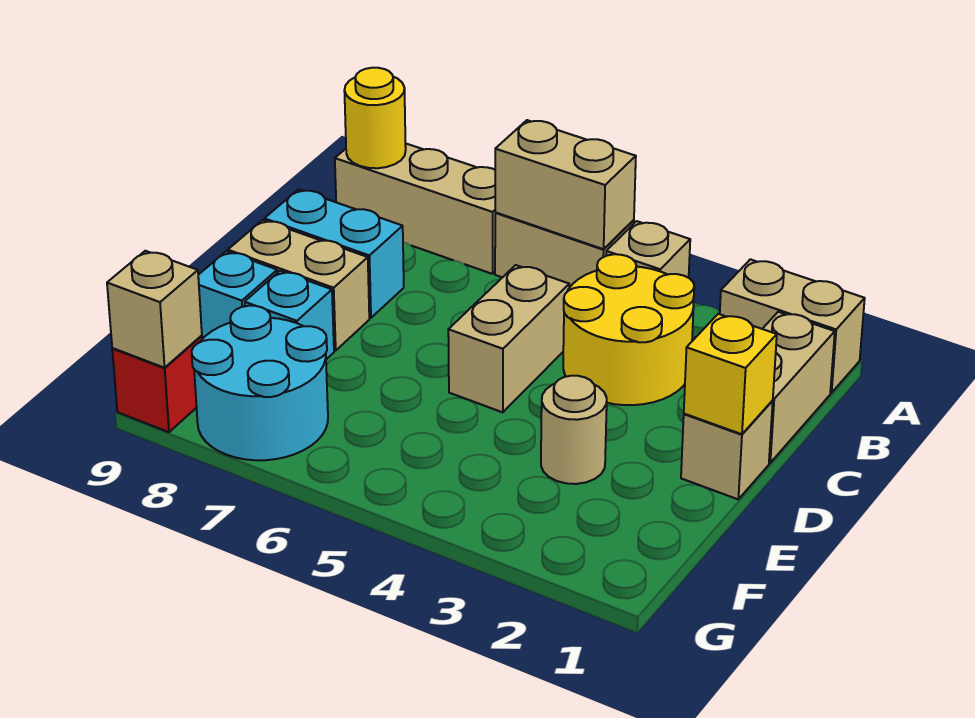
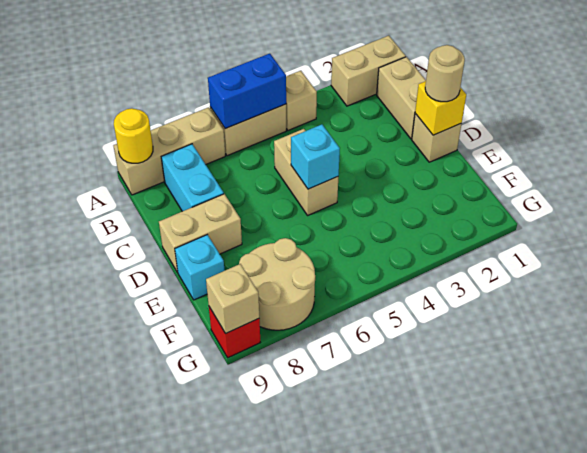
tan 1x2 brick [495,120,636,249] -> blue 1x2 brick [208,54,286,129]
yellow 2x2 round brick [563,254,694,405] -> none
cyan 1x2 brick [264,189,404,318] -> cyan 1x2 brick turned to [161,144,224,211]
tan 1x1 round brick [541,376,607,484] -> tan 1x1 round brick moved to [425,45,465,102]
cyan 1x1 brick [245,271,334,359] -> cyan 1x1 brick moved to [291,124,340,189]
cyan 2x2 round brick [192,306,328,460] -> tan 2x2 round brick [239,238,315,330]

